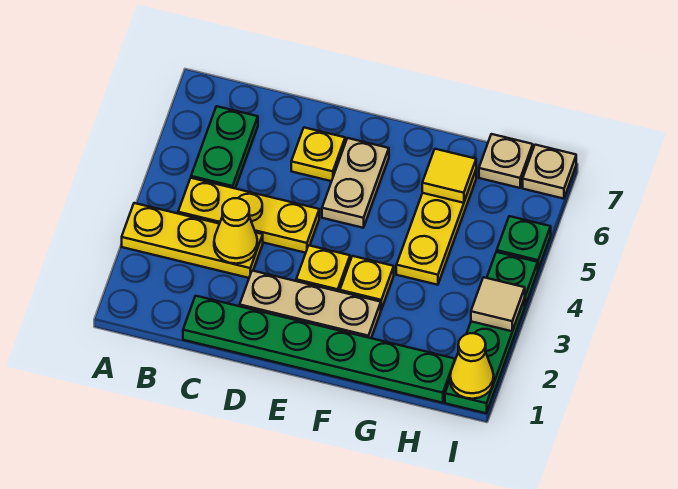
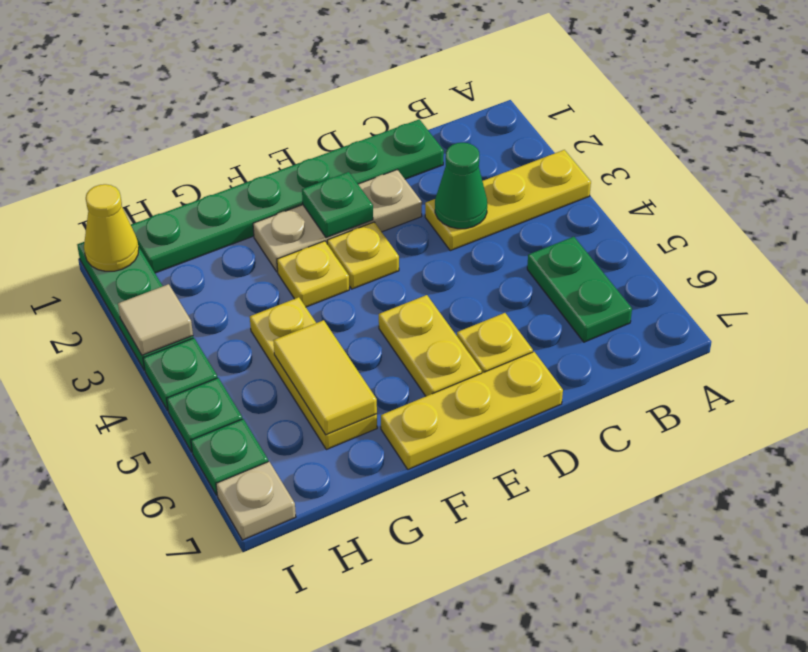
yellow 1x3 plate [178,178,319,253] -> yellow 1x3 plate moved to [381,352,563,469]
yellow 1x1 cone [214,198,257,264] -> green 1x1 cone [435,143,487,229]
none -> green 1x1 plate [302,172,373,238]
tan 1x2 plate [322,138,389,228] -> yellow 1x2 plate [379,295,482,396]
yellow 1x1 tile [422,149,476,203] -> yellow 1x2 tile [273,320,377,435]
tan 1x1 plate [479,134,533,188] -> none
none -> green 1x1 plate [191,419,268,495]

